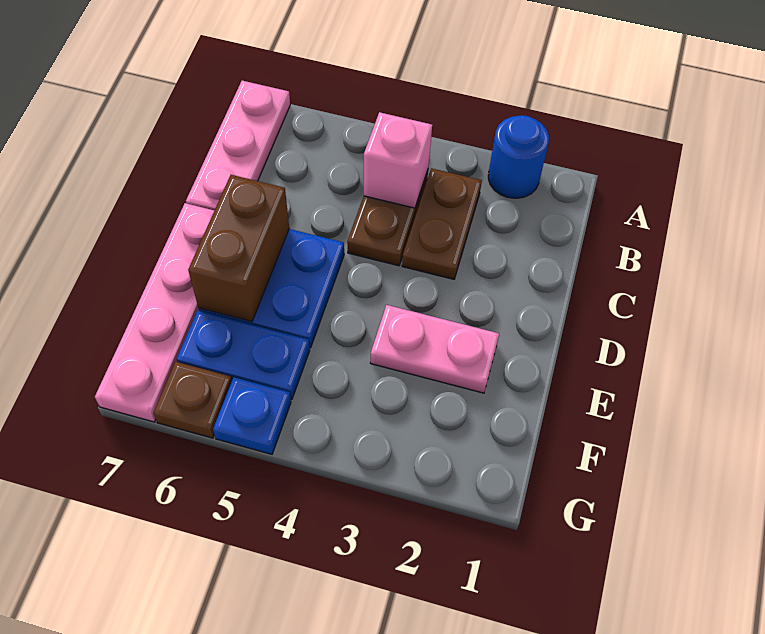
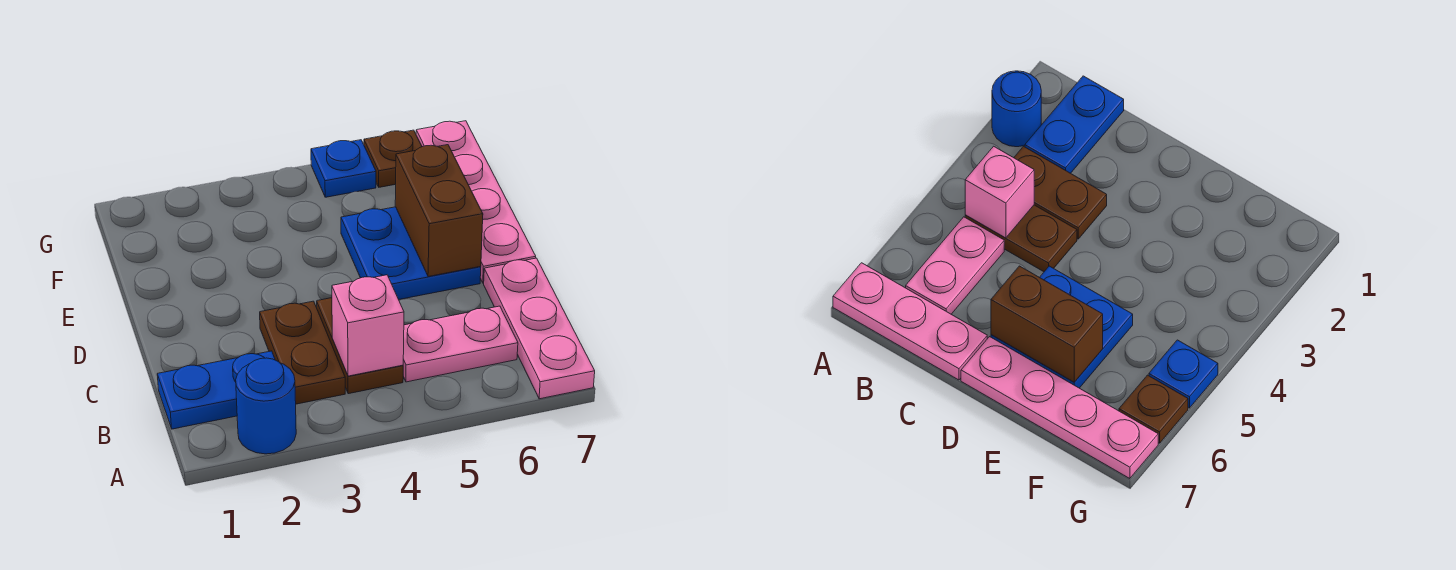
pink 1x2 plate [370,305,499,393] -> pink 1x2 plate moved to [403,306,518,382]
blue 1x2 plate [177,311,310,400] -> blue 1x2 plate moved to [157,351,275,429]

